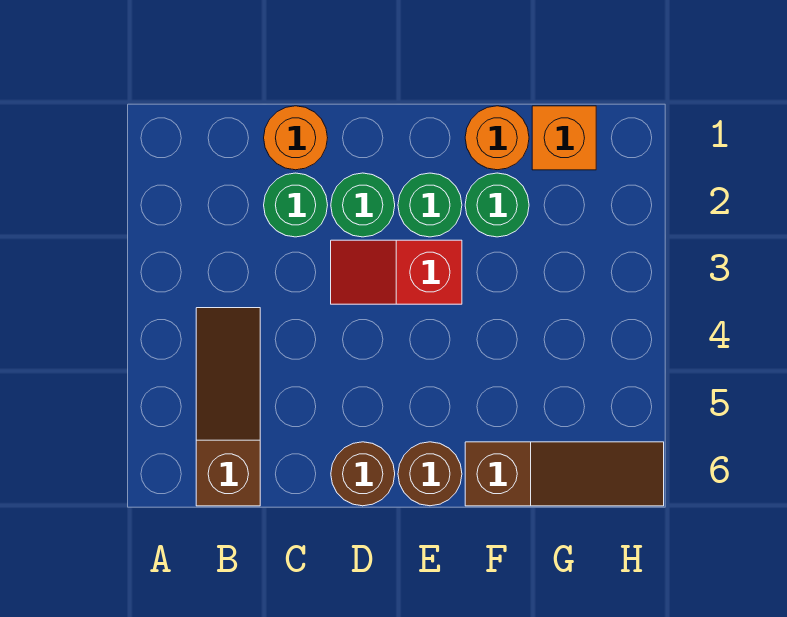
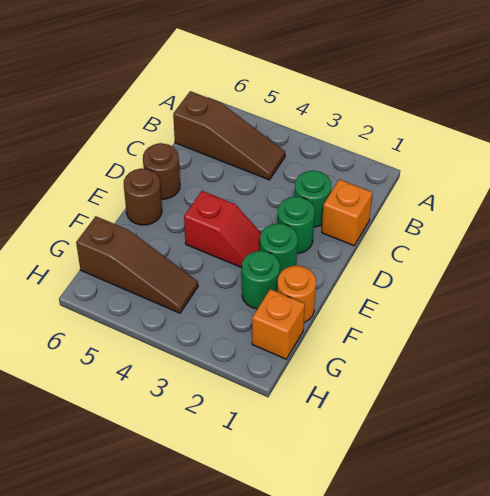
orange 1x1 round brick [264,106,328,170] -> orange 1x1 brick [322,179,372,246]
red 1x2 slope [331,240,462,304] -> red 1x2 slope turned to [184,191,261,268]
brown 1x3 slope [465,442,664,506] -> brown 1x3 slope turned to [76,216,198,313]

